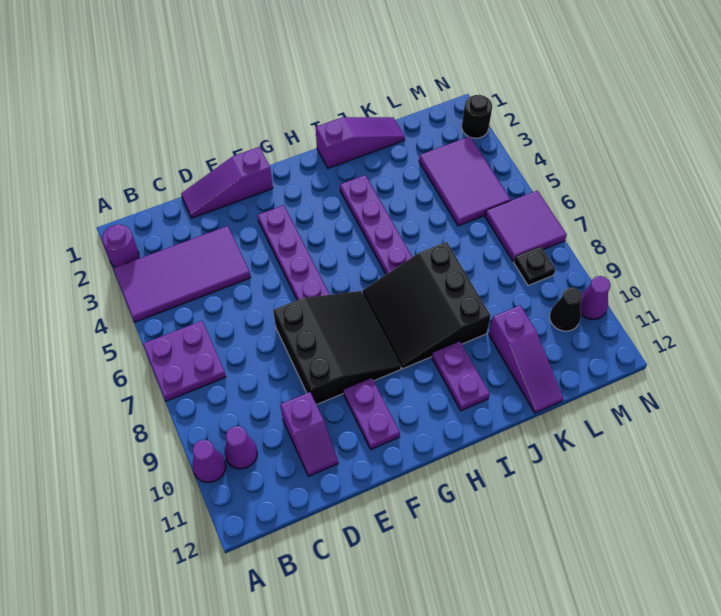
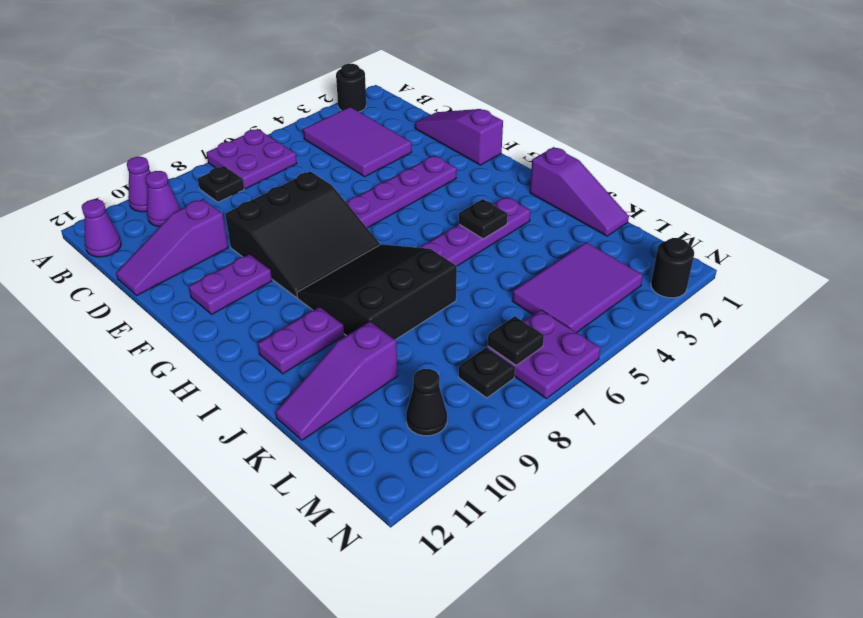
purple 1x1 round brick [102,225,139,267] -> black 1x1 round brick [336,64,366,112]
purple 2x4 tile [113,226,251,322] -> purple 2x3 tile [303,107,412,177]
none -> black 1x1 plate [198,166,244,202]
purple 1x2 slope [280,392,338,476] -> purple 1x3 slope [116,199,228,295]
none -> black 1x1 plate [459,199,507,239]
purple 2x2 tile [485,191,567,262] -> purple 2x2 plate [488,310,600,399]
none -> black 1x1 plate [488,316,544,365]
purple 1x1 cone [580,276,611,320] -> purple 1x1 cone moved to [82,199,121,257]

